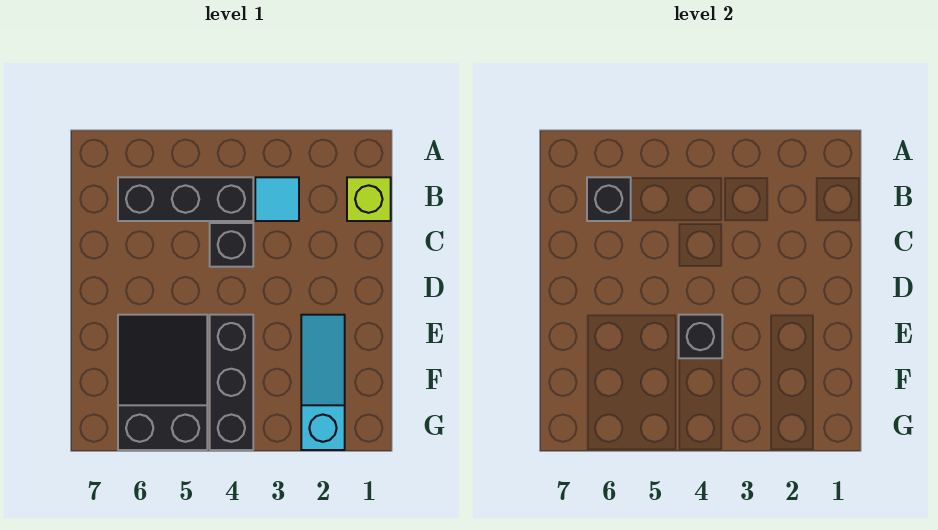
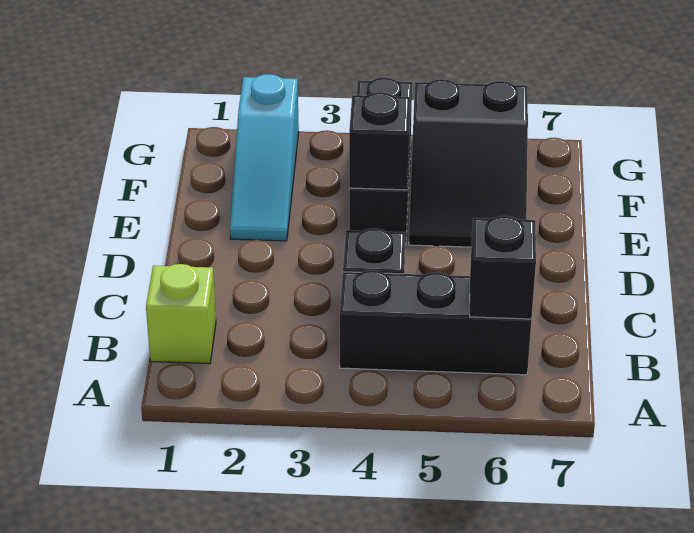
cyan 1x1 tile [255,177,299,221] -> none

